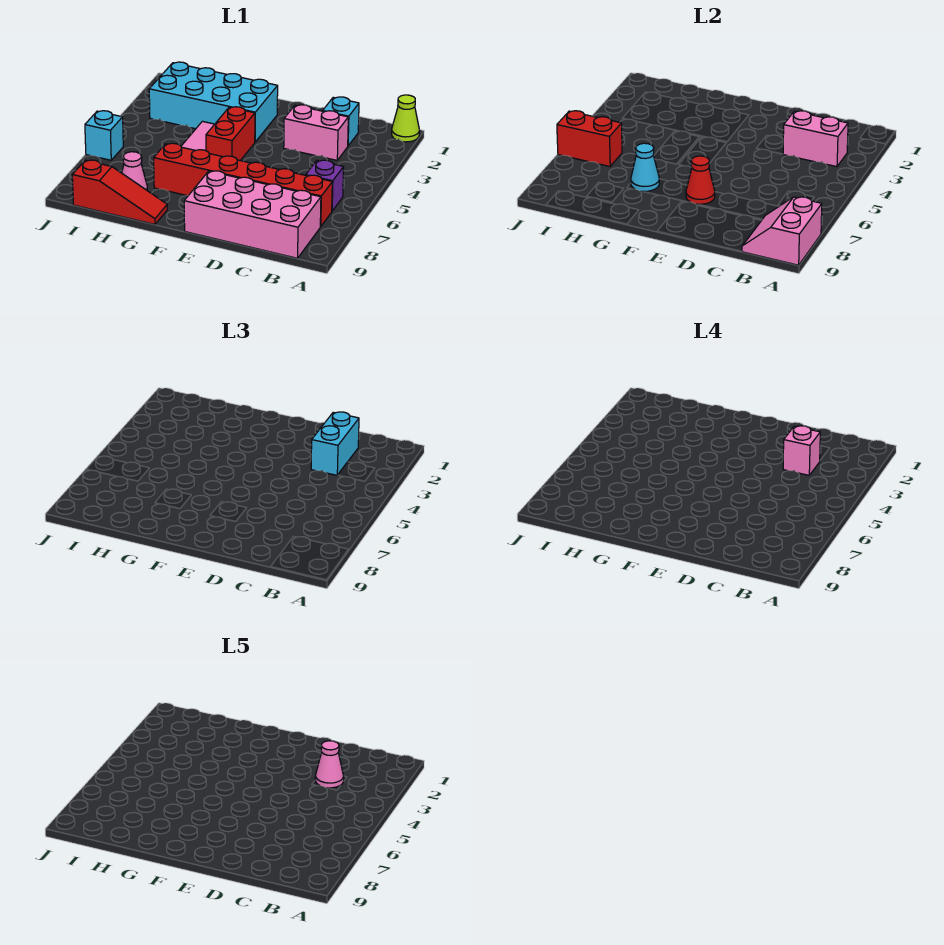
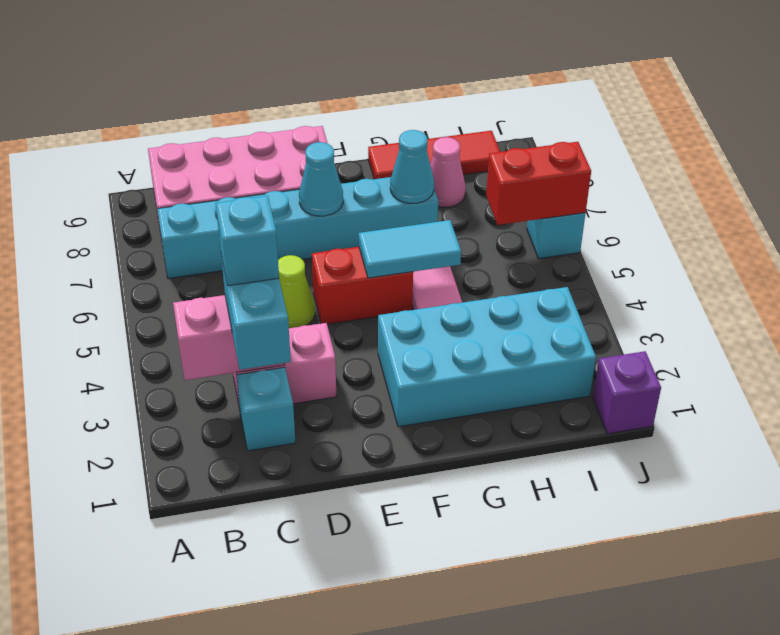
lime 1x1 cone [392,95,420,142] -> lime 1x1 cone moved to [278,255,315,328]
pink 2x2 slope [742,197,822,265] -> none
purple 1x1 brick [306,160,344,211] -> purple 1x1 brick moved to [593,351,661,434]
red 1x6 brick [154,143,332,227] -> cyan 1x6 brick [157,177,438,279]
pink 1x1 brick [783,426,820,475] -> cyan 1x1 brick [216,196,279,286]
pink 1x1 cone [315,741,344,788] -> none
red 1x1 cone [686,156,715,205] -> cyan 1x1 cone [299,142,343,216]
red 1x2 brick [206,107,255,160] -> red 1x2 brick turned to [312,247,413,324]
none -> cyan 1x2 tile [359,220,461,278]
red 1x3 slope [72,160,167,224] -> red 1x3 tile [368,131,500,179]

